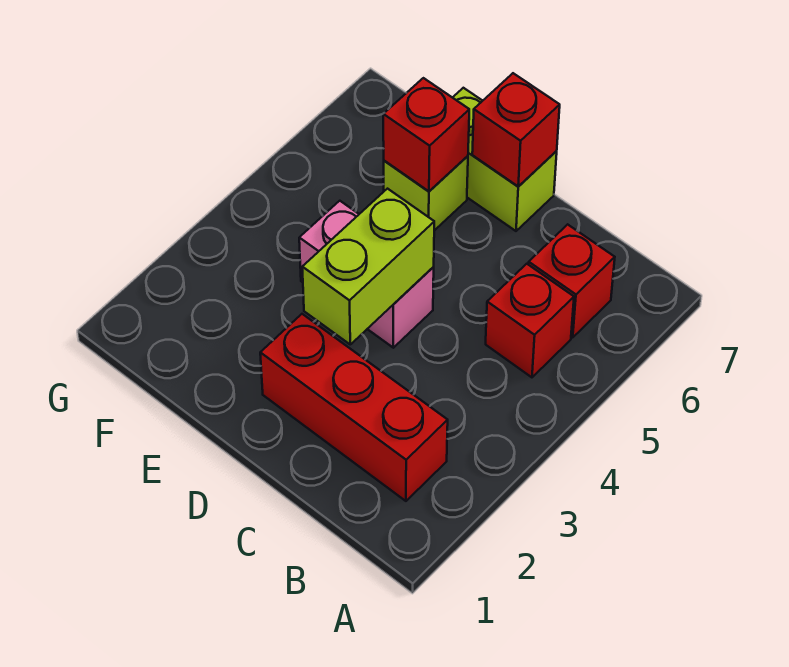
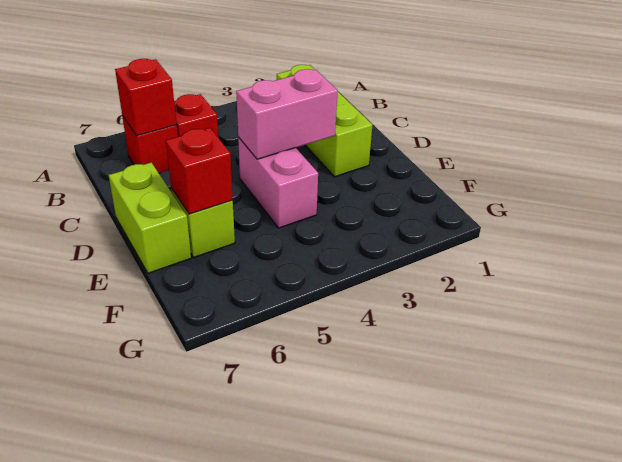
red 1x3 brick [260,314,448,501] -> lime 1x3 brick [277,65,372,177]
lime 1x2 brick [302,189,434,344] -> pink 1x2 brick [236,69,338,159]
red 1x1 brick [472,73,560,187] -> red 1x1 brick moved to [115,59,177,136]

